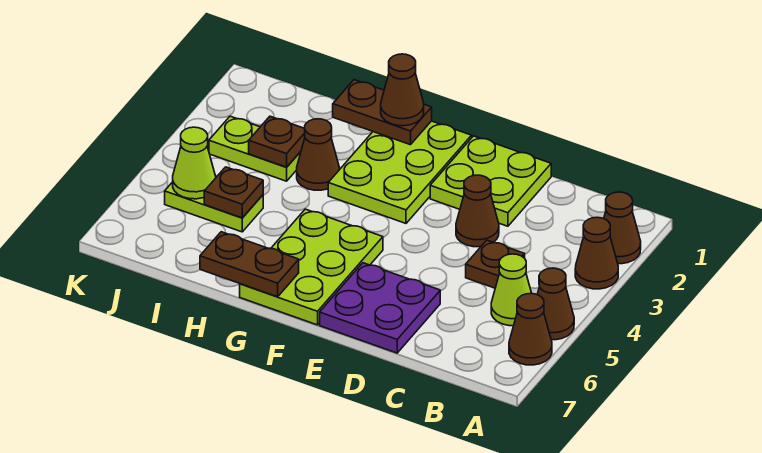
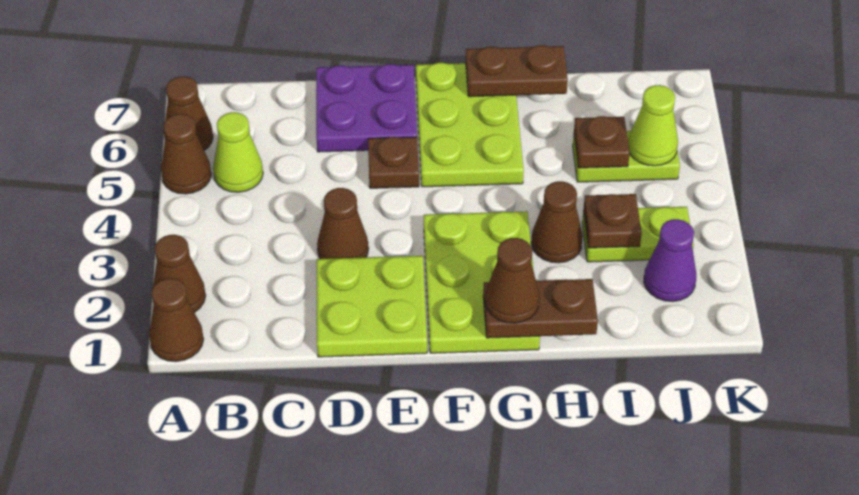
brown 1x1 cone [575,217,618,289] -> brown 1x1 cone moved to [149,278,204,362]
brown 1x1 plate [466,240,525,288] -> brown 1x1 plate moved to [368,137,419,188]
none -> purple 1x1 cone [644,219,696,302]

